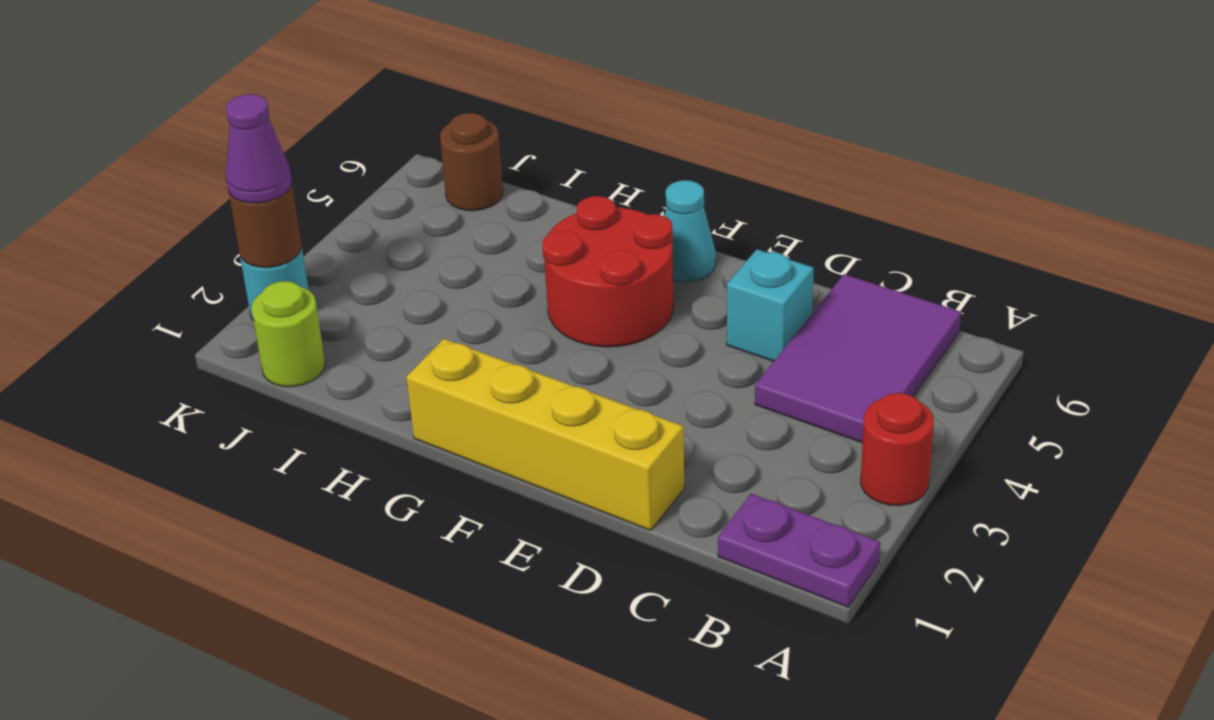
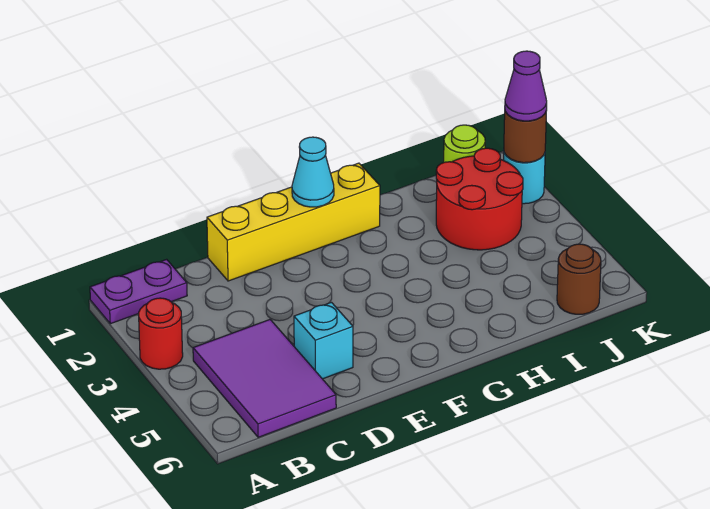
red 2x2 round brick [542,196,674,347] -> red 2x2 round brick moved to [436,148,523,250]
cyan 1x1 cone [664,180,716,282] -> cyan 1x1 cone moved to [292,137,334,207]

